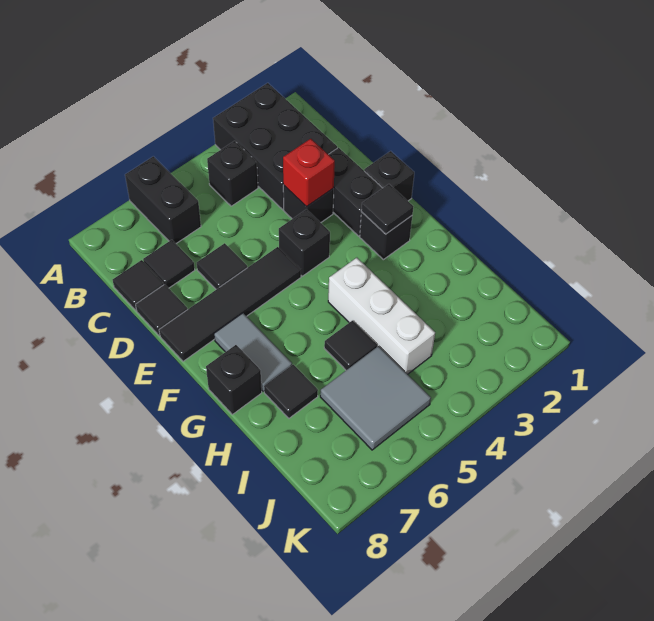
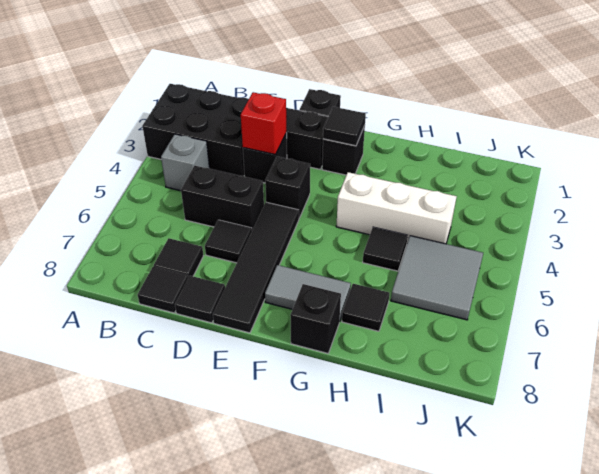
black 1x2 brick [125,156,201,243] -> black 1x2 brick moved to [181,166,264,230]
black 1x1 brick [207,141,258,206] -> grey 1x1 brick [161,134,209,191]

